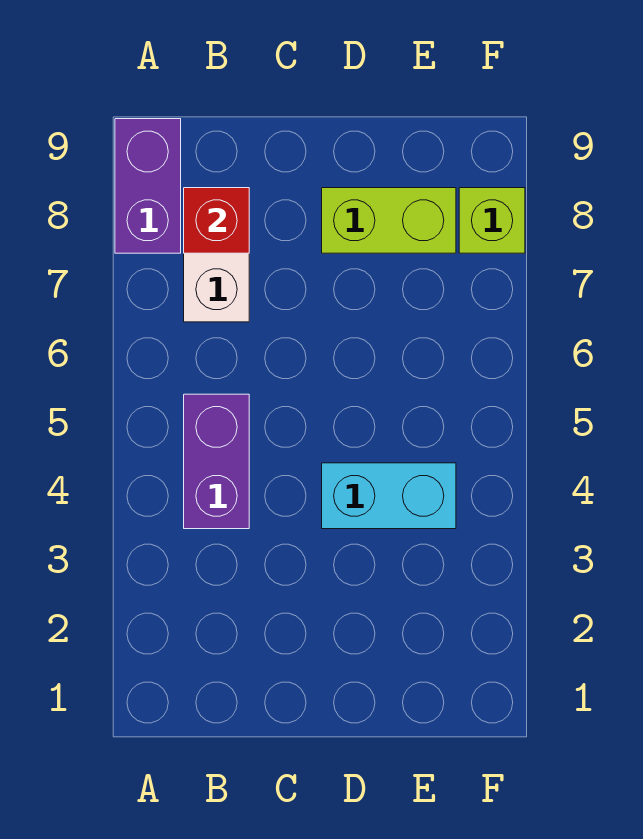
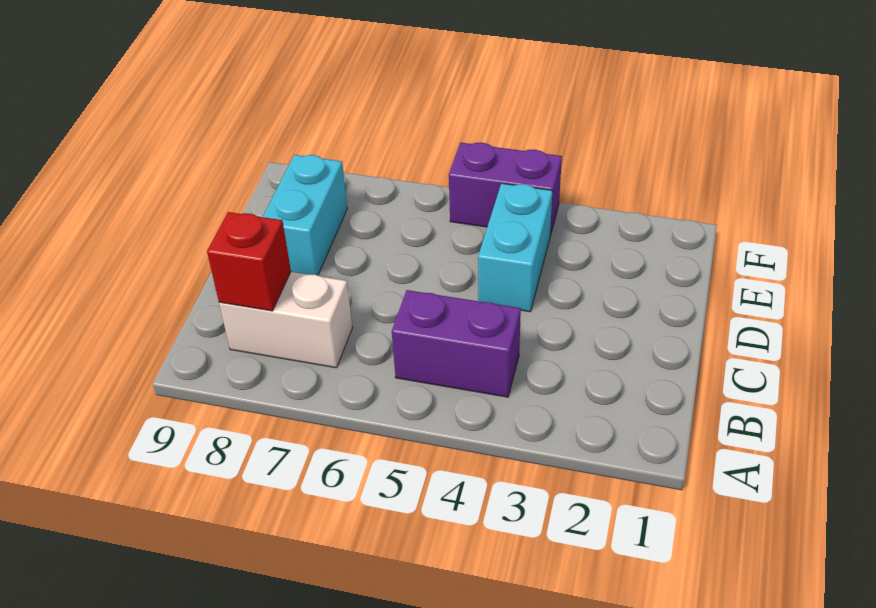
purple 1x2 brick [115,119,181,253] -> purple 1x2 brick moved to [449,143,562,236]
lime 1x2 brick [322,188,456,253] -> cyan 1x2 brick [263,155,347,275]
lime 1x1 brick [459,188,525,253] -> none

